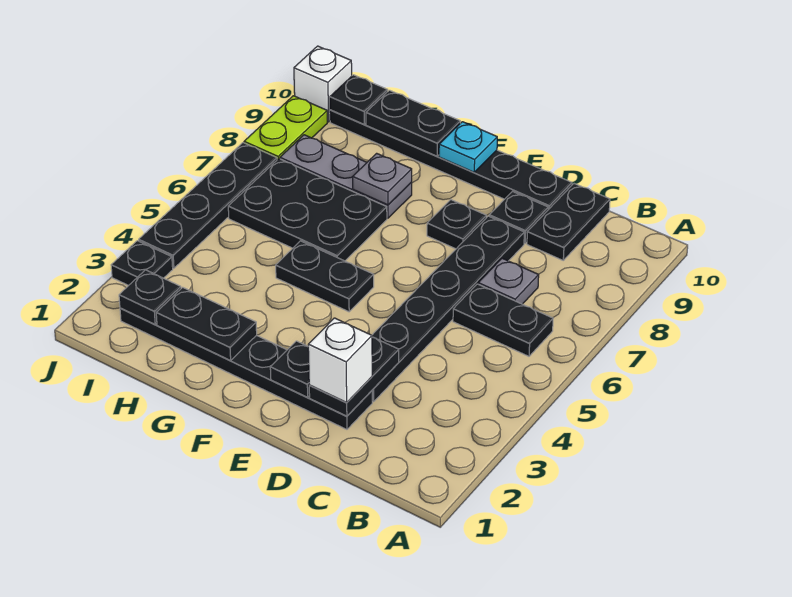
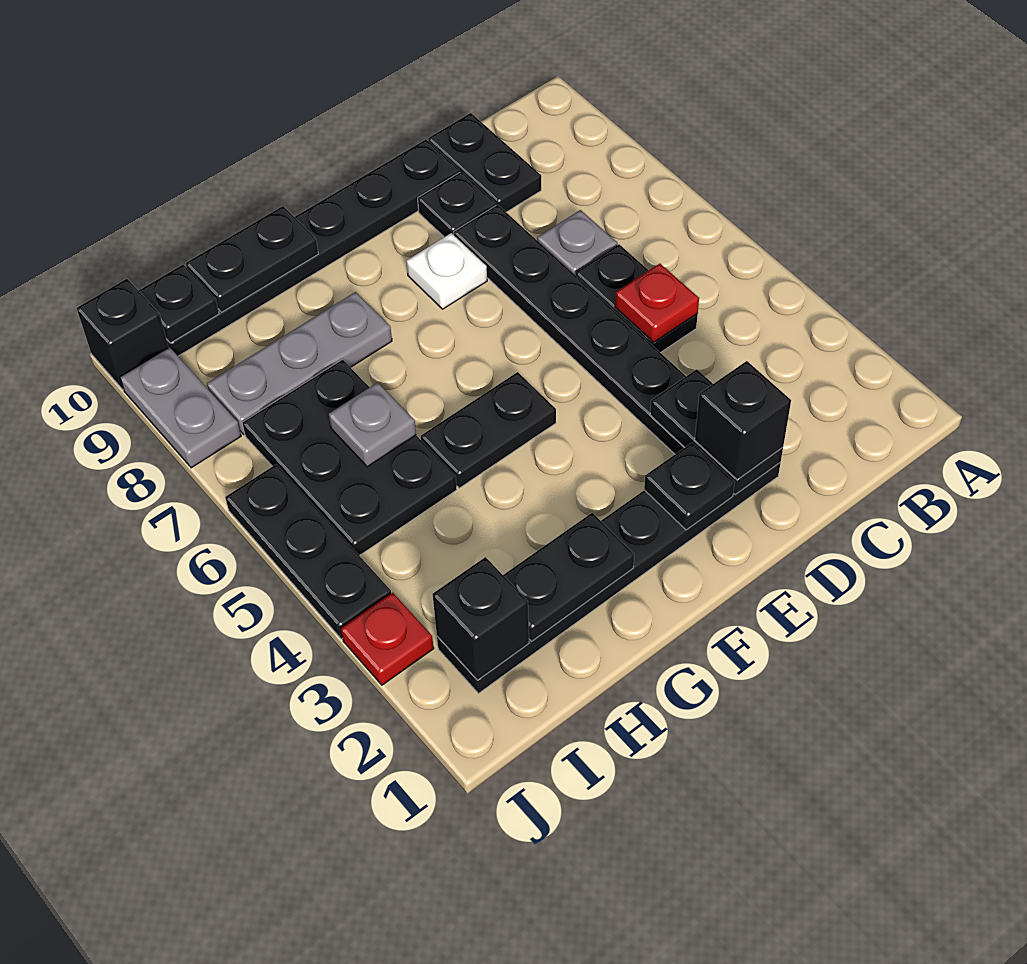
black 1x2 plate [453,284,553,356] -> black 1x2 plate turned to [576,244,698,353]
none -> red 1x1 plate [615,264,699,342]
white 1x1 brick [308,318,372,403] -> black 1x1 brick [695,361,791,480]
black 1x1 plate [427,200,486,249] -> white 1x1 plate [406,233,487,309]
cyan 1x1 plate [439,122,497,172] -> none
black 2x3 plate [228,159,387,261] -> black 2x3 plate turned to [242,360,457,556]
grey 1x1 plate [353,153,412,205] -> grey 1x1 plate moved to [329,383,416,467]
black 1x1 plate [119,270,181,324] -> black 1x1 brick [433,557,529,680]
black 1x1 plate [111,241,173,286] -> red 1x1 plate [341,593,434,685]
black 1x4 plate [139,143,277,268] -> black 1x3 plate [225,465,391,639]
lime 1x2 plate [244,96,327,160] -> grey 1x2 plate [120,347,241,468]
white 1x1 brick [294,46,352,122] -> black 1x1 brick [77,279,169,389]

